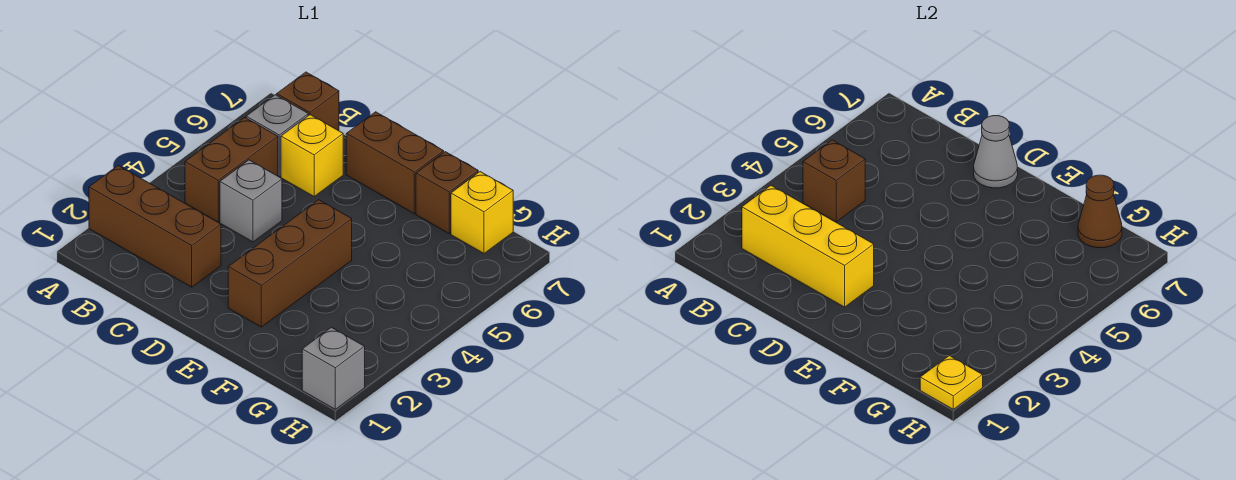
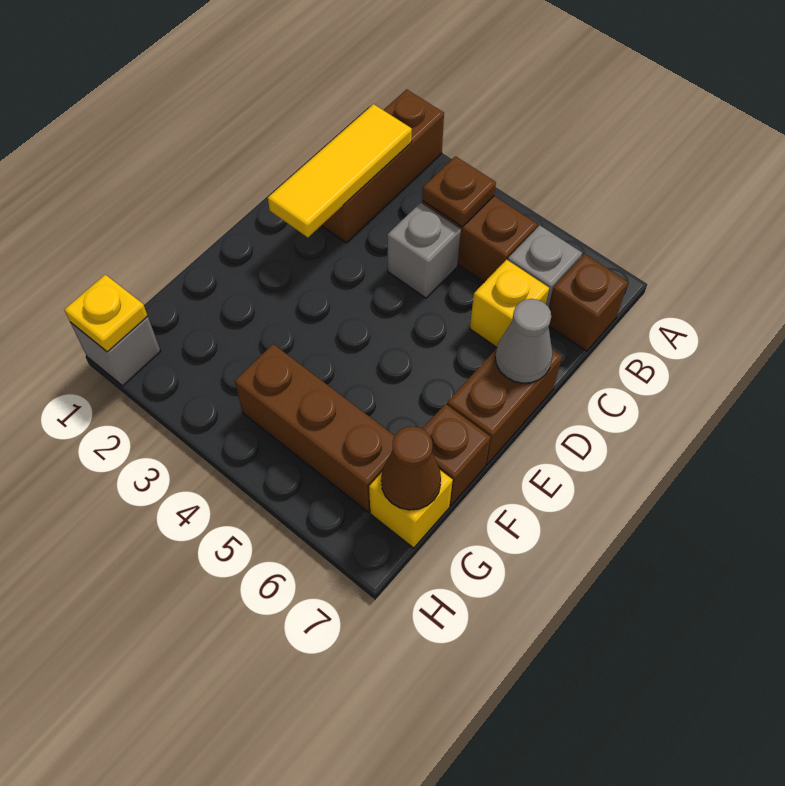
yellow 1x3 brick [742,186,874,307] -> yellow 1x3 tile [268,104,412,237]
brown 1x1 brick [803,140,865,222] -> brown 1x1 plate [422,156,496,227]
brown 1x3 brick [228,200,352,327] -> brown 1x3 brick moved to [235,344,394,512]

